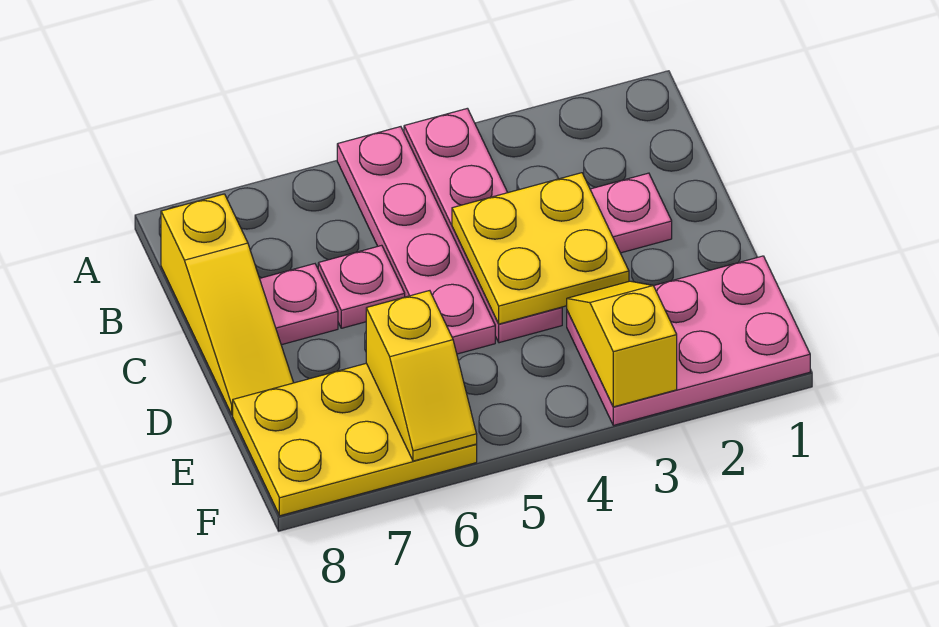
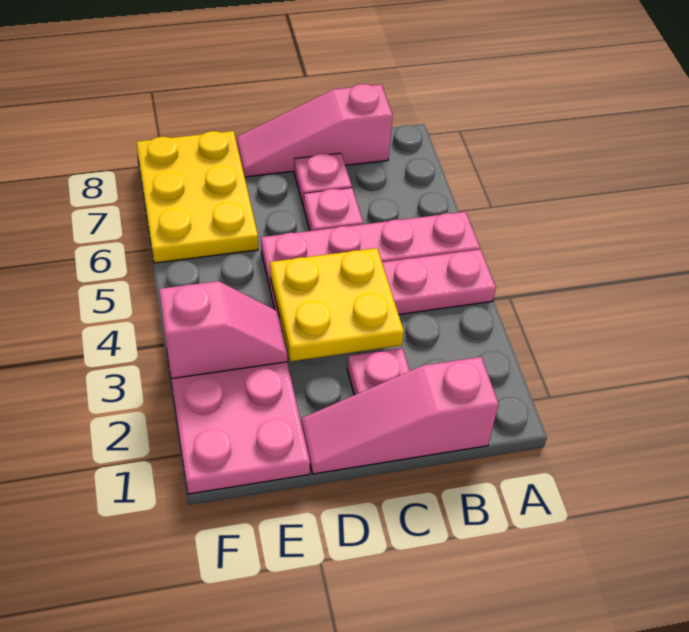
none -> pink 1x3 slope [301,357,499,474]
yellow 1x3 slope [161,194,294,415] -> pink 1x3 slope [237,84,393,177]
yellow 1x2 slope [567,281,677,407] -> pink 1x2 slope [159,281,287,379]
yellow 1x2 slope [366,291,477,461] -> none

